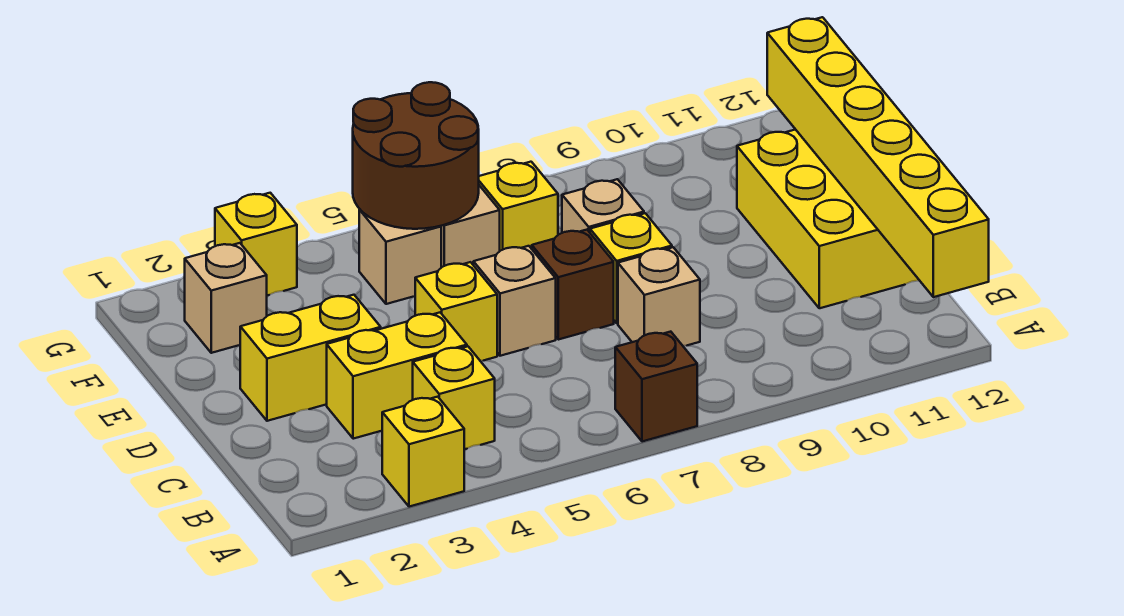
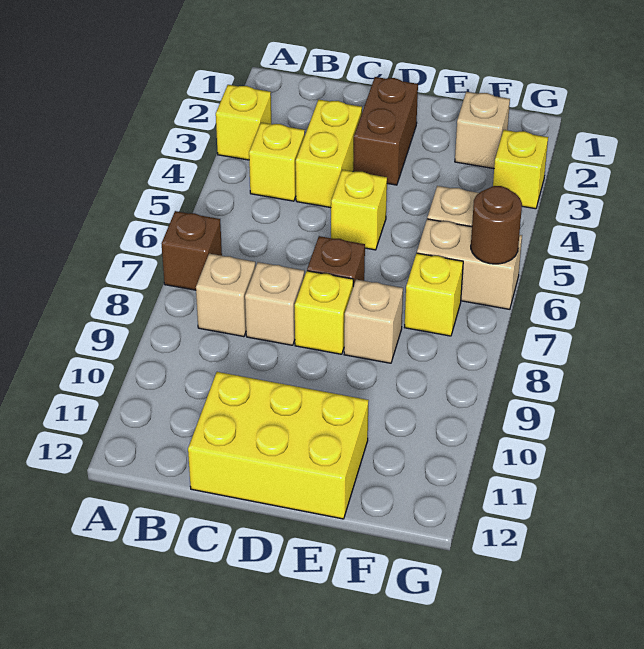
yellow 1x6 brick [767,17,989,297] -> none
yellow 1x2 brick [240,295,381,421] -> brown 1x2 brick [353,77,418,185]
tan 1x1 brick [473,246,556,356] -> tan 1x1 brick moved to [196,254,255,337]
brown 2x2 round brick [353,82,479,229] -> brown 1x1 round brick [471,186,522,264]

